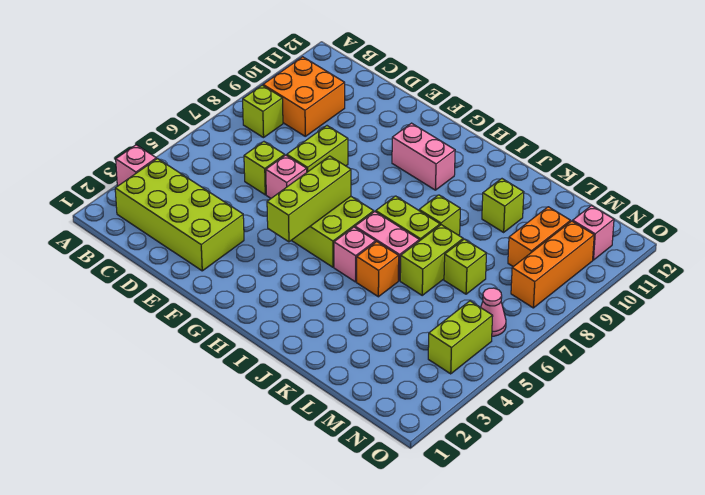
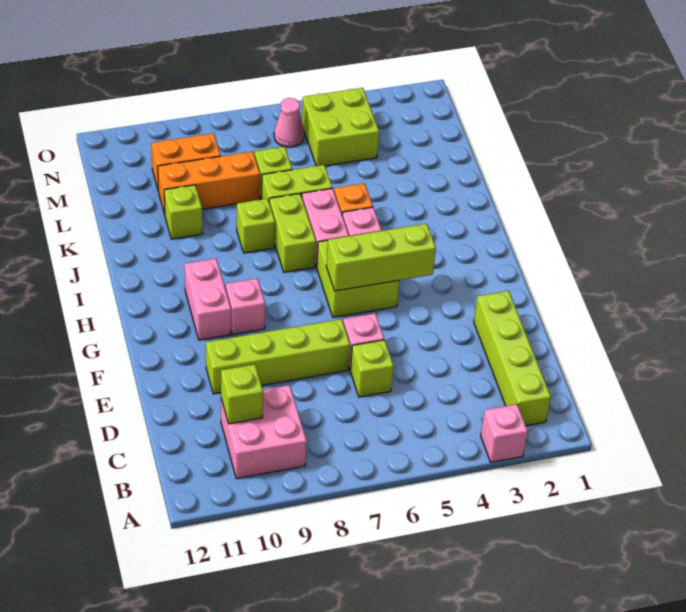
lime 2x4 brick [115,159,244,271] -> lime 1x4 brick [474,291,551,426]
lime 1x1 brick [243,85,283,138] -> lime 1x1 brick moved to [221,364,263,424]
orange 2x2 brick [263,57,345,136] -> pink 2x2 brick [221,385,307,479]
lime 1x2 brick [287,126,348,172] -> lime 1x4 brick [206,319,350,394]
lime 1x2 brick [428,301,493,374] -> lime 2x2 brick [302,88,379,166]
orange 1x3 brick [511,221,594,308] -> orange 1x3 brick moved to [158,152,260,214]
pink 1x1 brick [573,205,614,260] -> pink 1x1 brick moved to [226,278,265,334]

